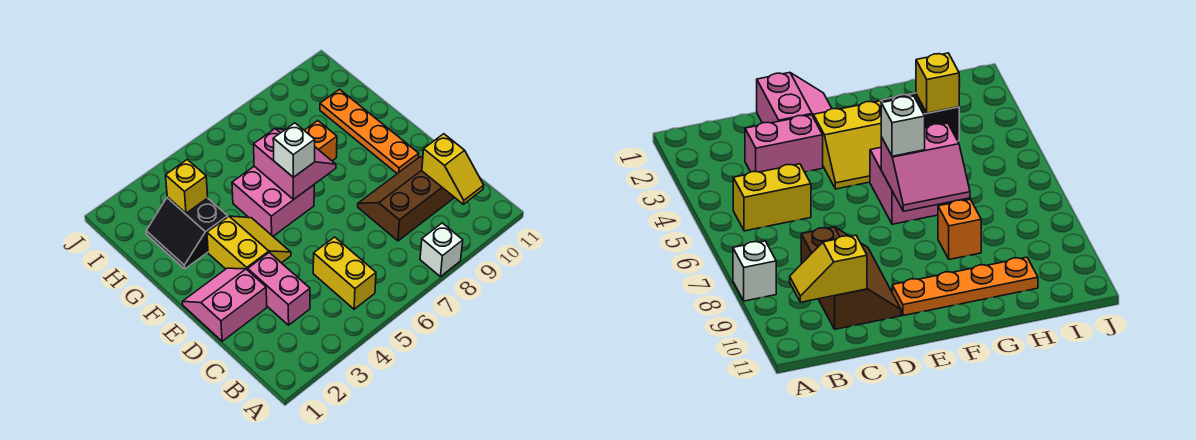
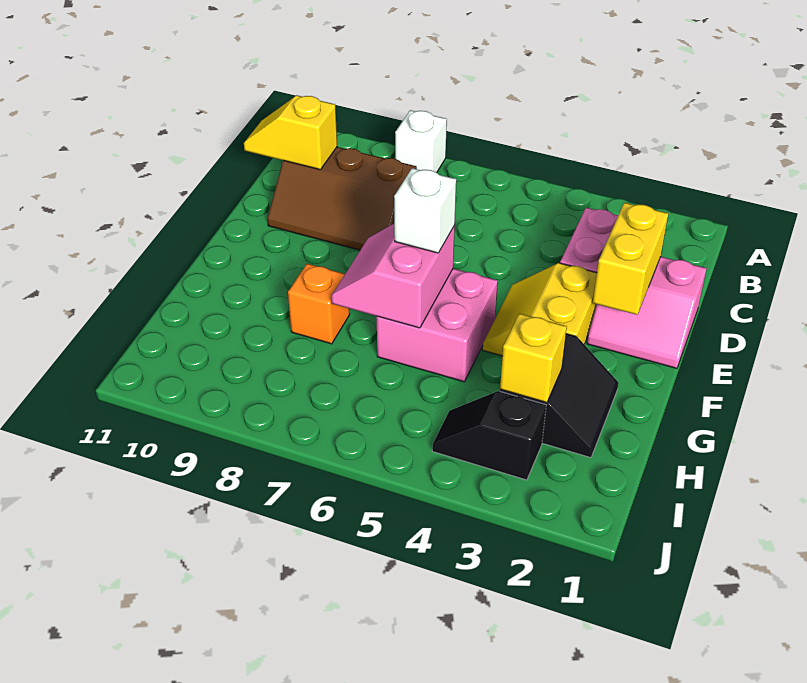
yellow 1x2 brick [313,237,376,309] -> yellow 1x2 brick moved to [593,203,669,315]
yellow 1x2 slope [422,134,484,204] -> yellow 1x2 slope turned to [244,95,337,170]
orange 1x4 plate [320,89,419,174] -> none
none -> black 1x2 slope [432,391,546,480]

